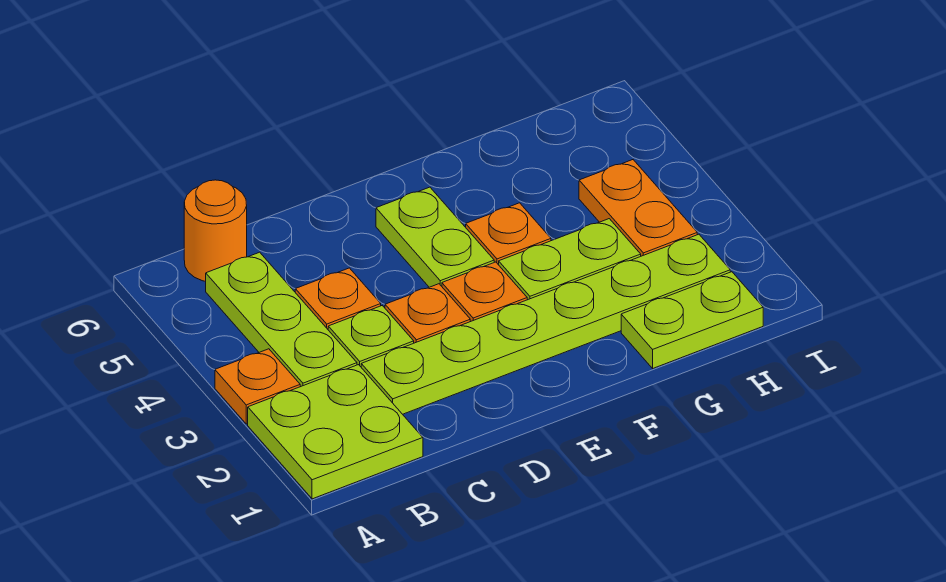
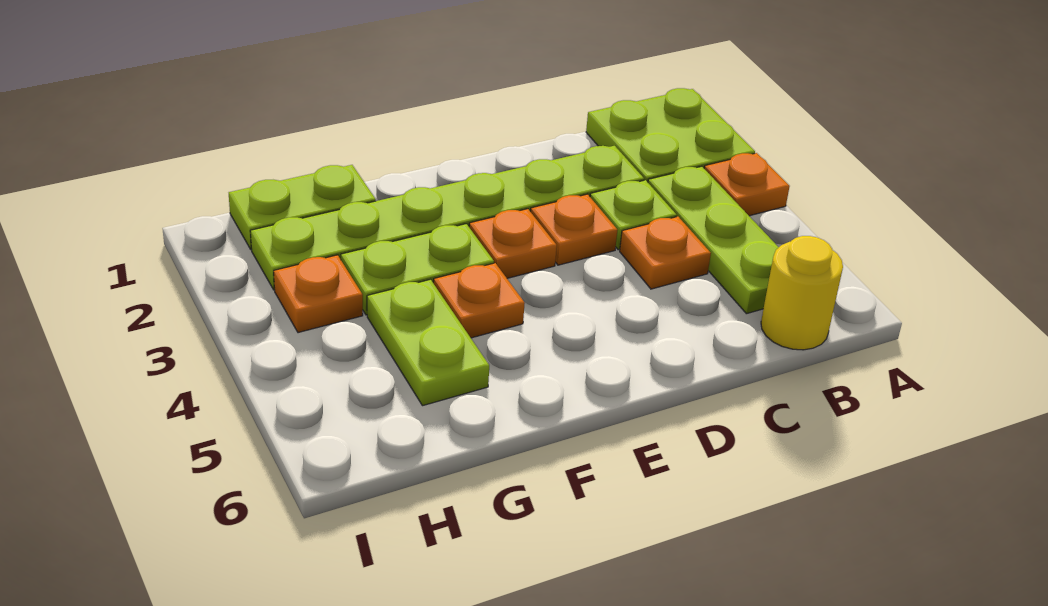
orange 1x1 round brick [184,180,247,281] -> yellow 1x1 round brick [761,236,843,350]
lime 1x2 plate [376,187,494,287] -> lime 1x2 plate moved to [367,279,489,406]
orange 1x2 plate [579,160,697,256] -> orange 1x1 plate [274,255,363,333]

